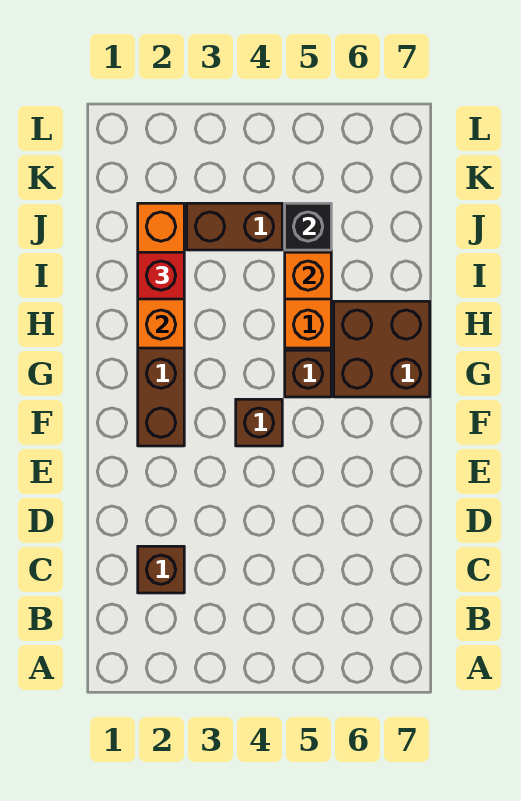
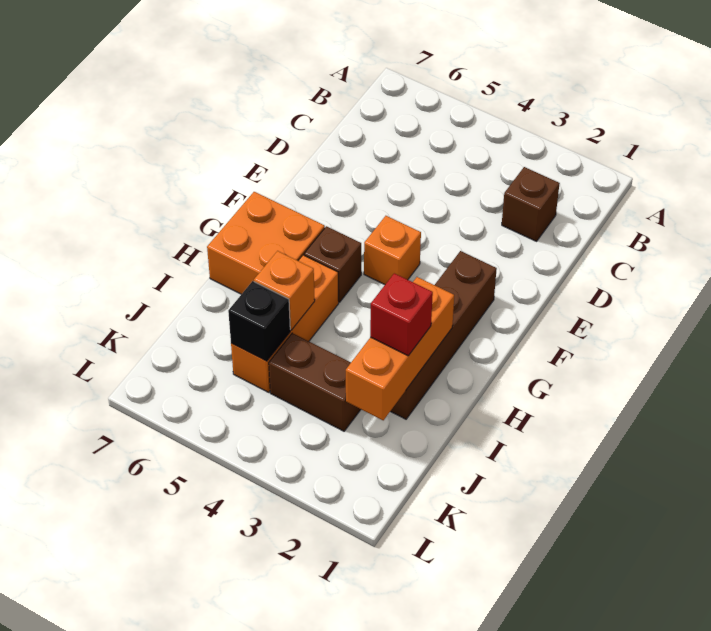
brown 1x1 brick [236,399,282,446] -> orange 1x1 brick [364,216,421,285]
brown 2x2 brick [334,301,430,397] -> orange 2x2 brick [207,192,325,294]

